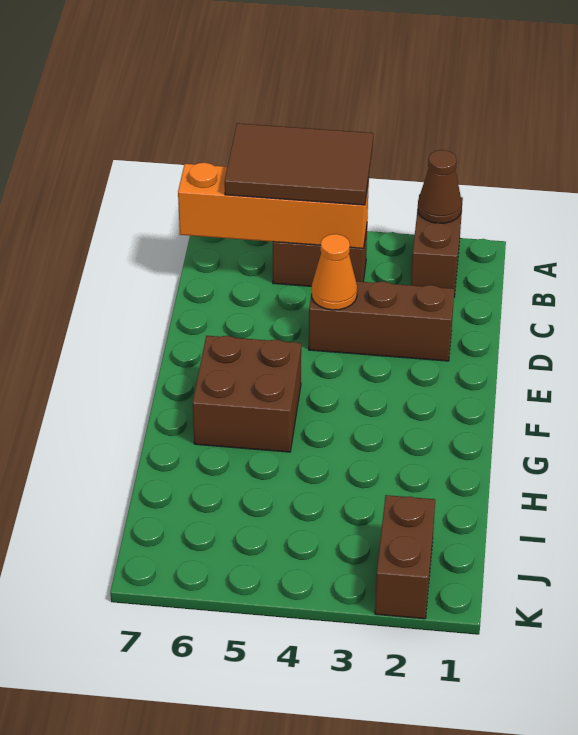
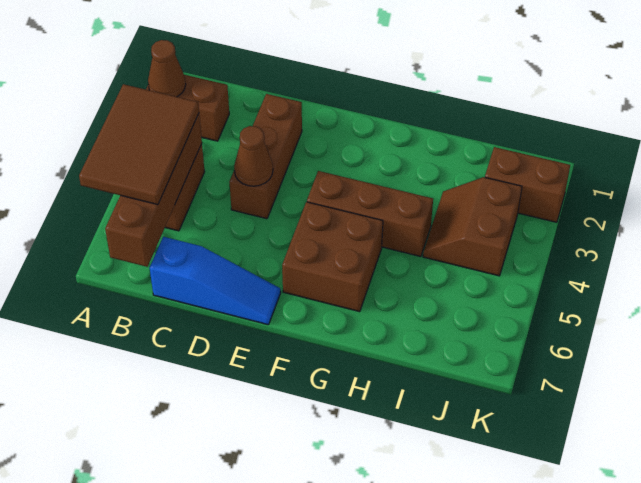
orange 1x4 brick [178,163,369,248] -> brown 1x4 brick [105,114,202,267]
none -> blue 1x3 slope [150,237,281,325]
orange 1x1 cone [312,234,357,310] -> brown 1x1 cone [234,126,273,186]
none -> brown 1x3 brick [307,171,433,257]
none -> brown 2x2 slope [423,177,522,276]

